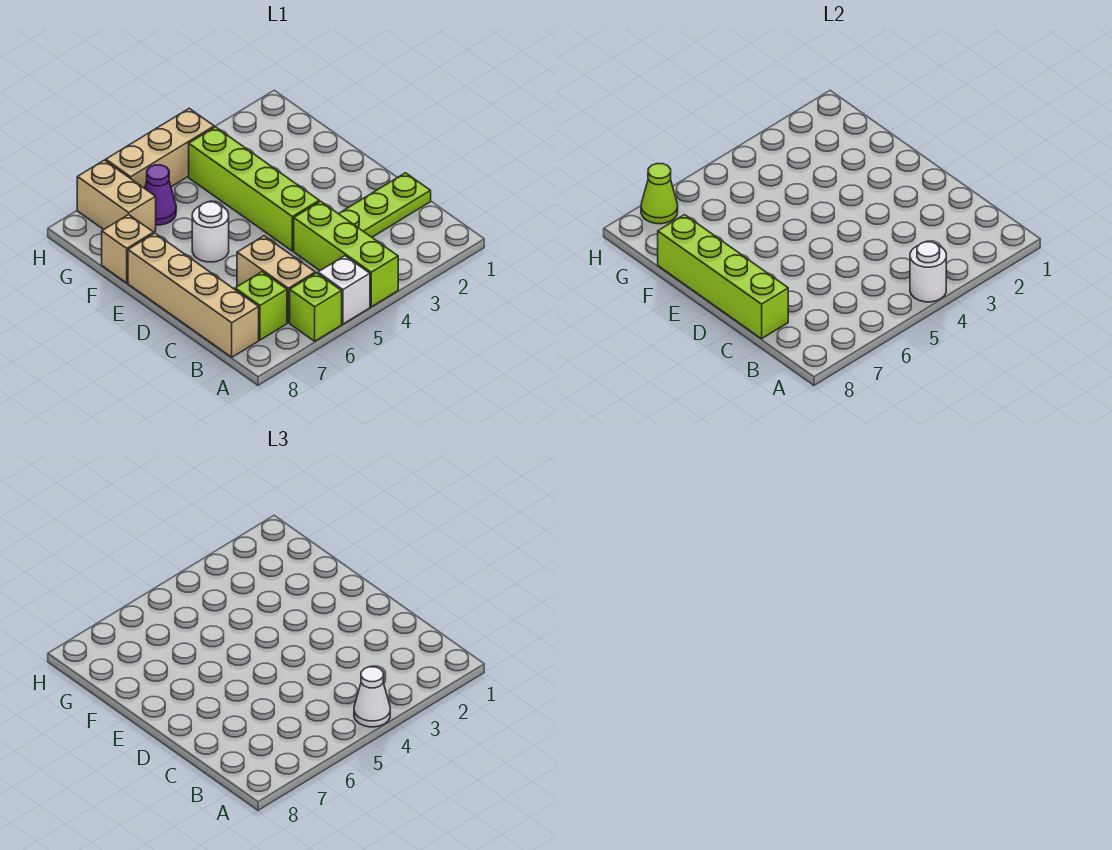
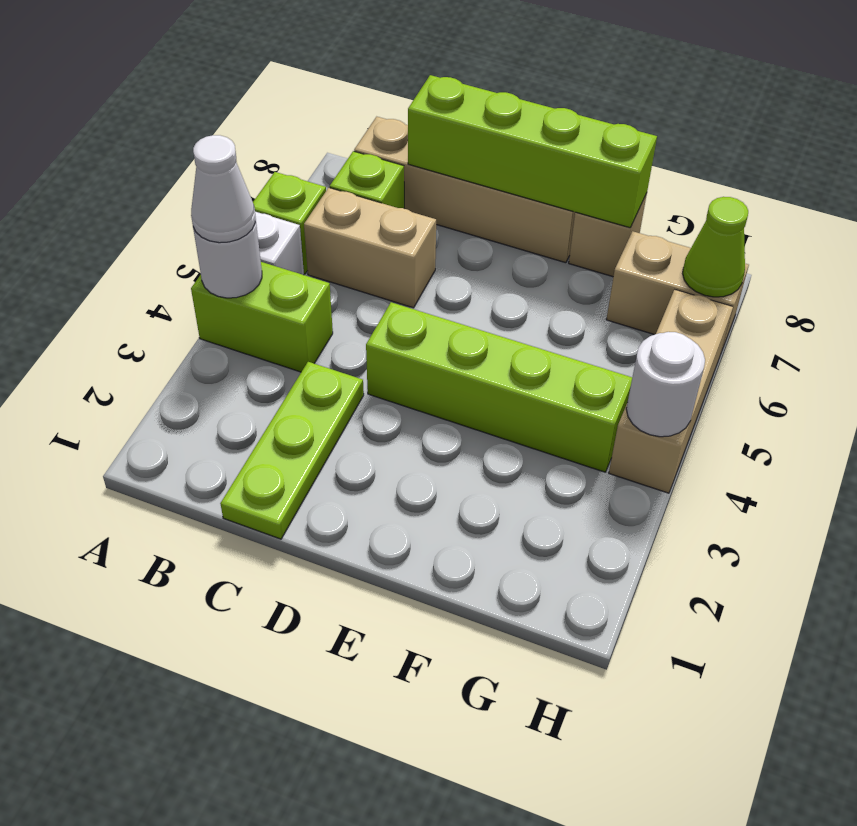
lime 1x3 brick [294,201,398,307] -> lime 1x2 brick [191,262,333,372]
white 1x1 round brick [192,202,229,262] -> white 1x1 round brick moved to [626,332,705,437]
purple 1x1 cone [145,165,176,225] -> none

